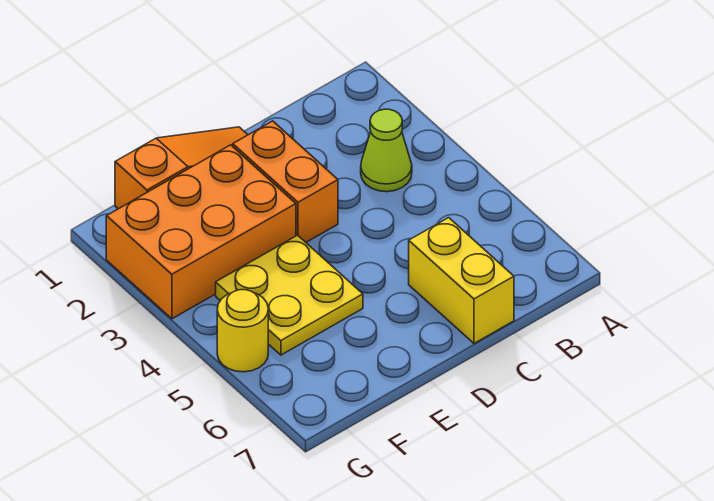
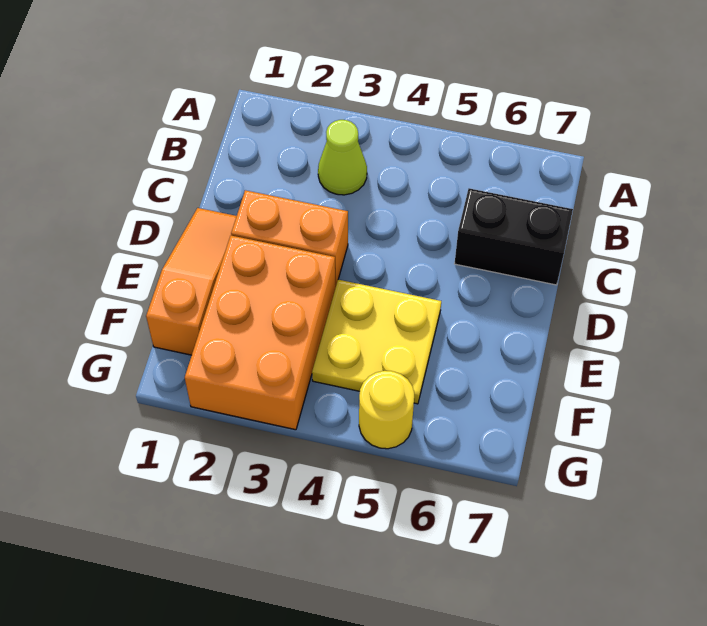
yellow 1x2 brick [409,218,514,343] -> black 1x2 brick [454,188,573,285]

